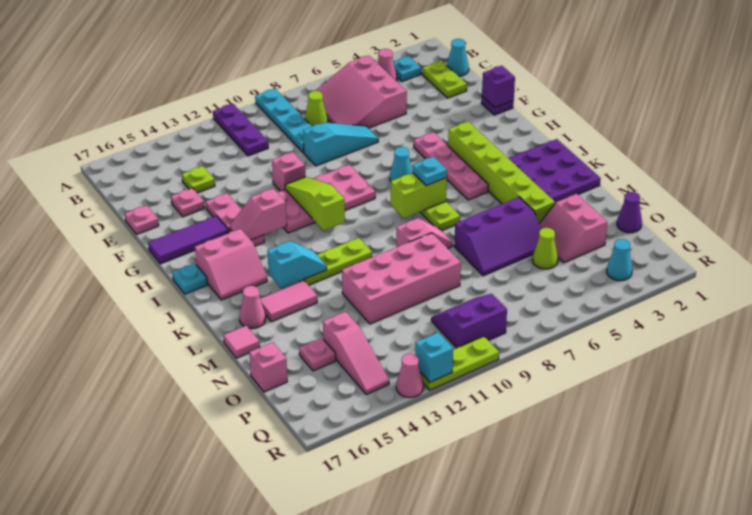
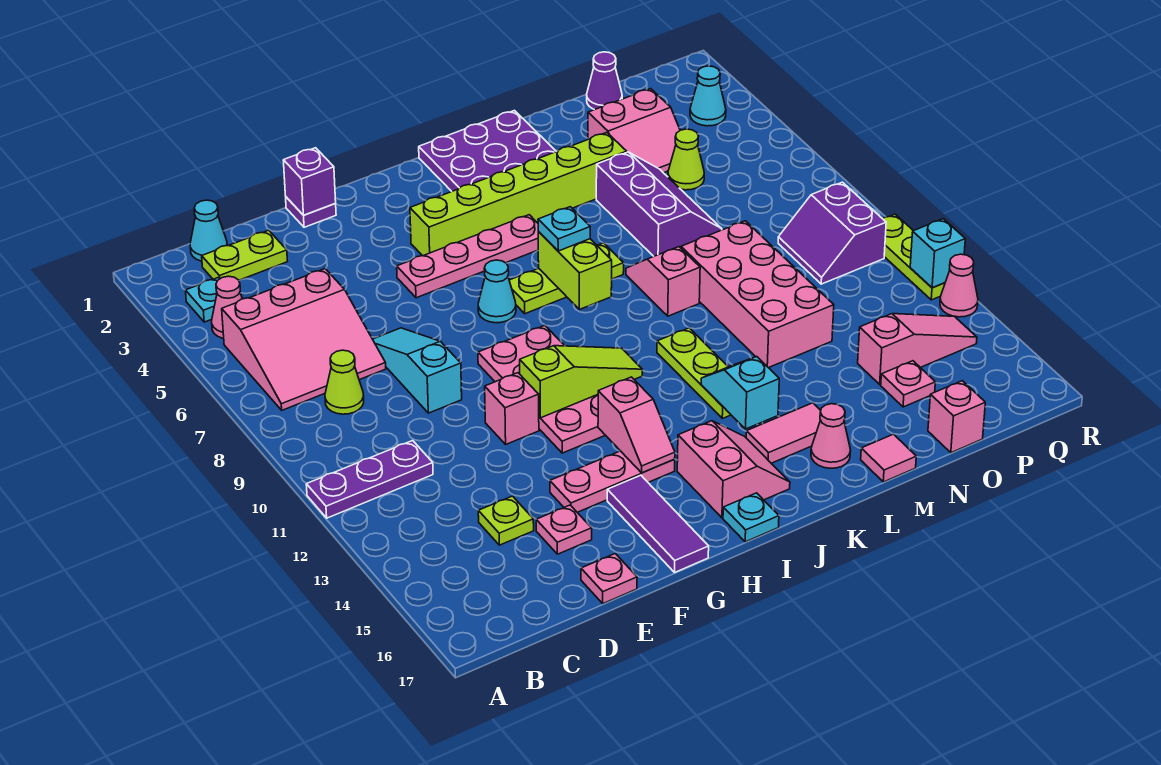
cyan 1x4 plate [255,89,312,153] -> none
lime 1x3 slope [285,177,345,231] -> lime 1x3 slope turned to [520,346,643,418]
pink 1x2 tile [260,281,317,322] -> pink 1x2 tile turned to [746,403,821,463]

